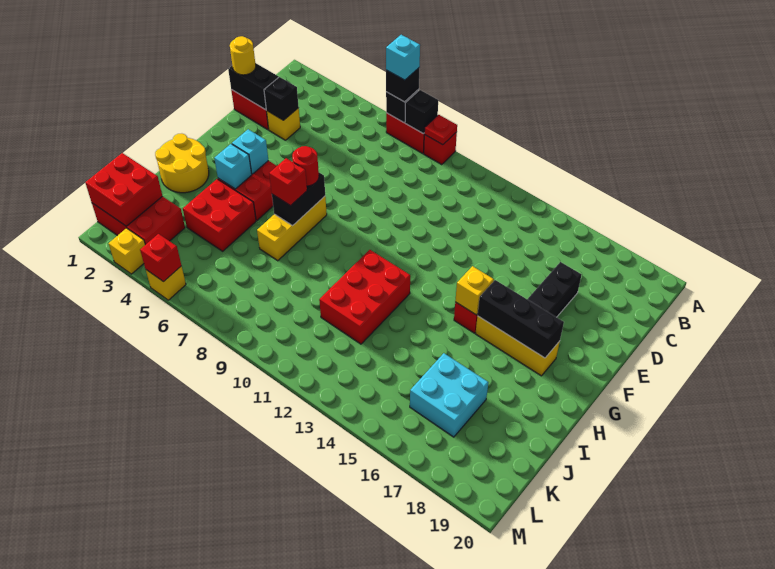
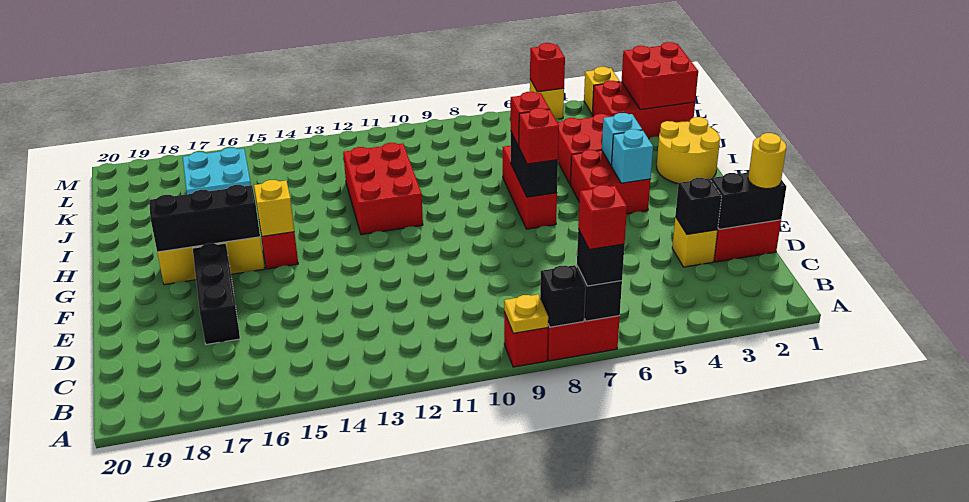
cyan 1x1 brick [386,35,420,80] -> red 1x1 brick [578,185,627,249]
red 1x1 plate [424,115,457,145] -> yellow 1x1 plate [504,295,548,333]
yellow 1x3 brick [257,196,327,261] -> red 1x3 brick [503,146,557,229]
red 1x1 round brick [292,146,319,186] -> red 1x1 brick [519,108,559,164]

